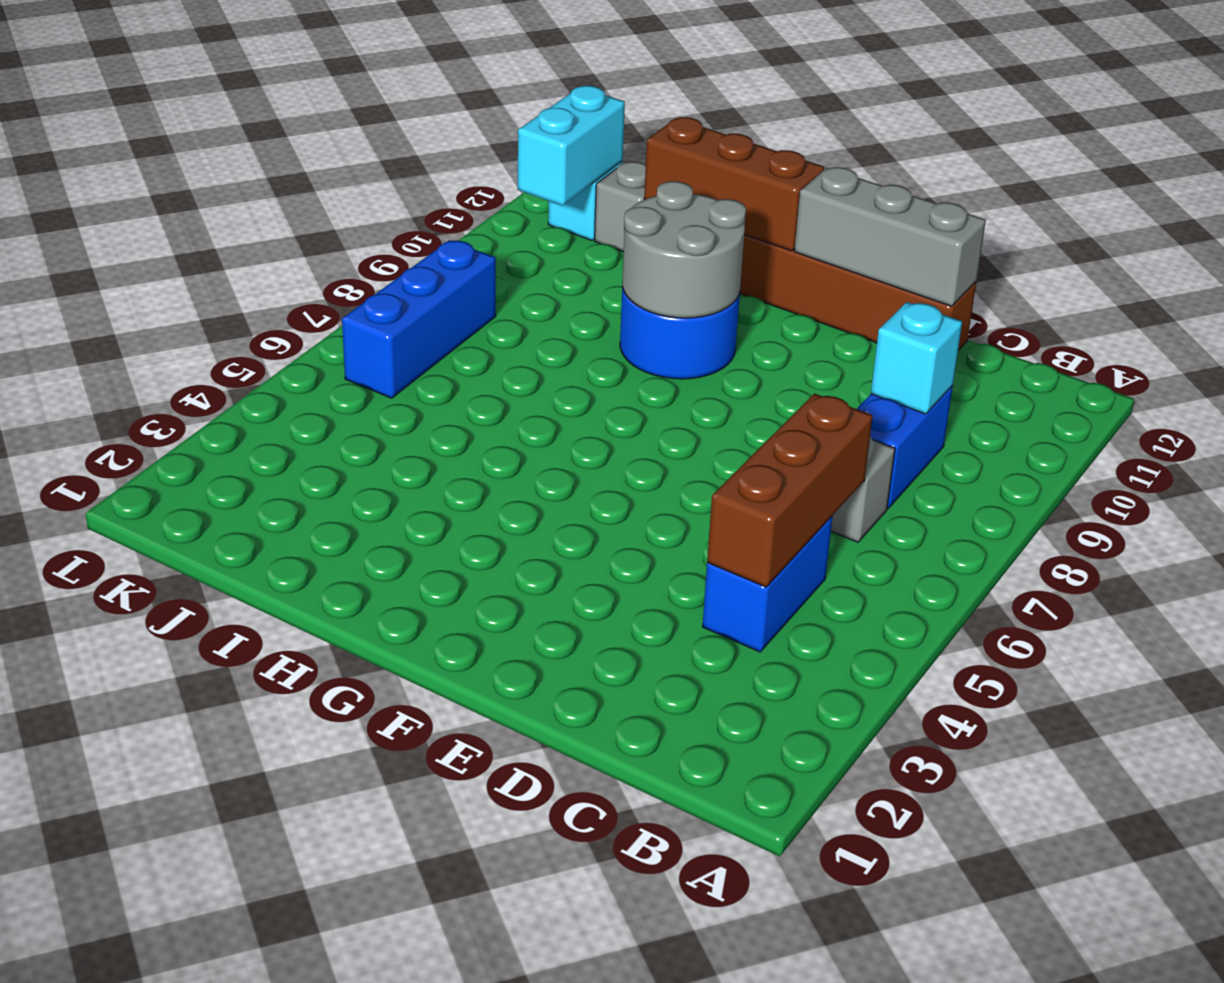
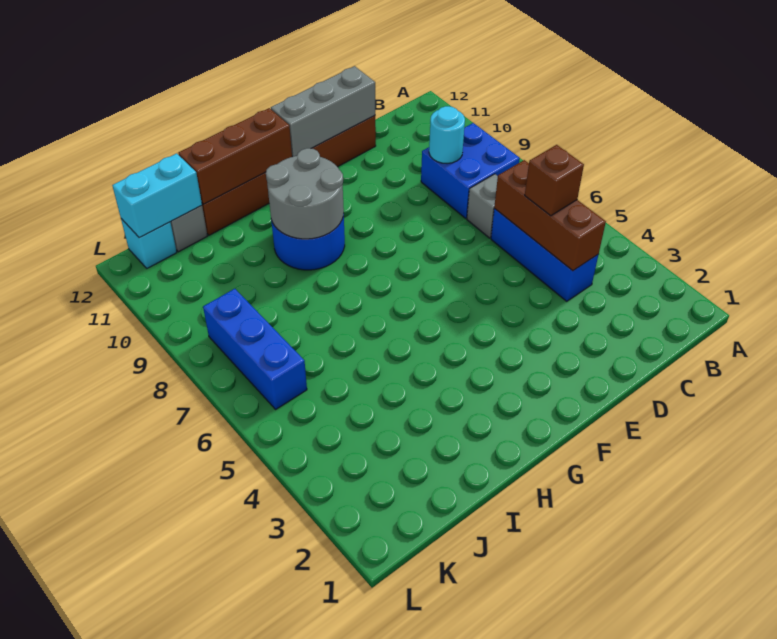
blue 1x2 brick [703,516,833,652] -> blue 1x3 brick [491,209,599,301]
none -> brown 1x1 brick [525,145,584,216]
blue 1x2 brick [857,385,953,508] -> blue 2x2 brick [421,123,520,218]
cyan 1x1 brick [871,302,962,414] -> cyan 1x1 round brick [429,106,465,164]
cyan 1x2 brick [518,86,625,206] -> cyan 1x2 brick turned to [112,153,202,238]

